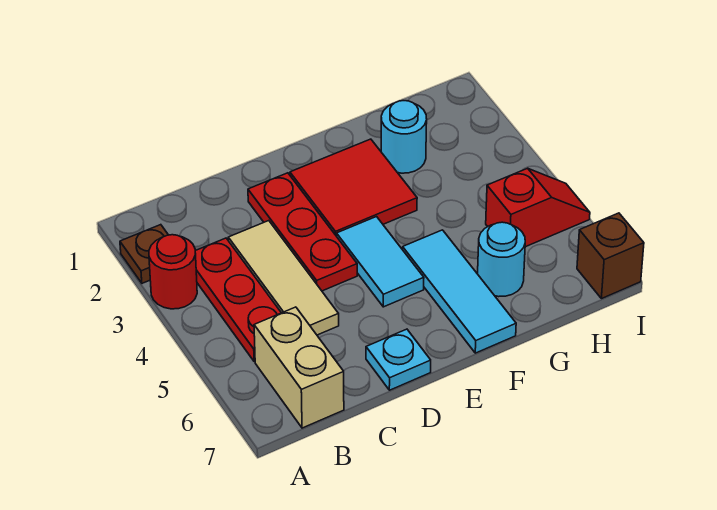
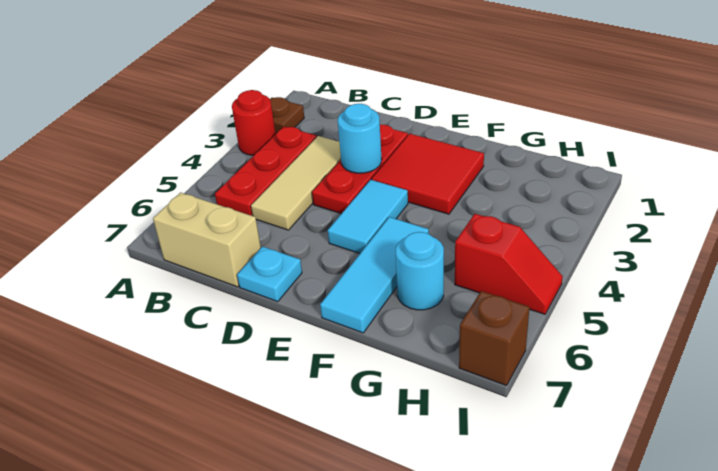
tan 1x2 brick [254,307,344,428] -> tan 1x2 brick turned to [153,193,261,287]
cyan 1x1 round brick [381,101,427,173] -> cyan 1x1 round brick moved to [338,104,382,173]

